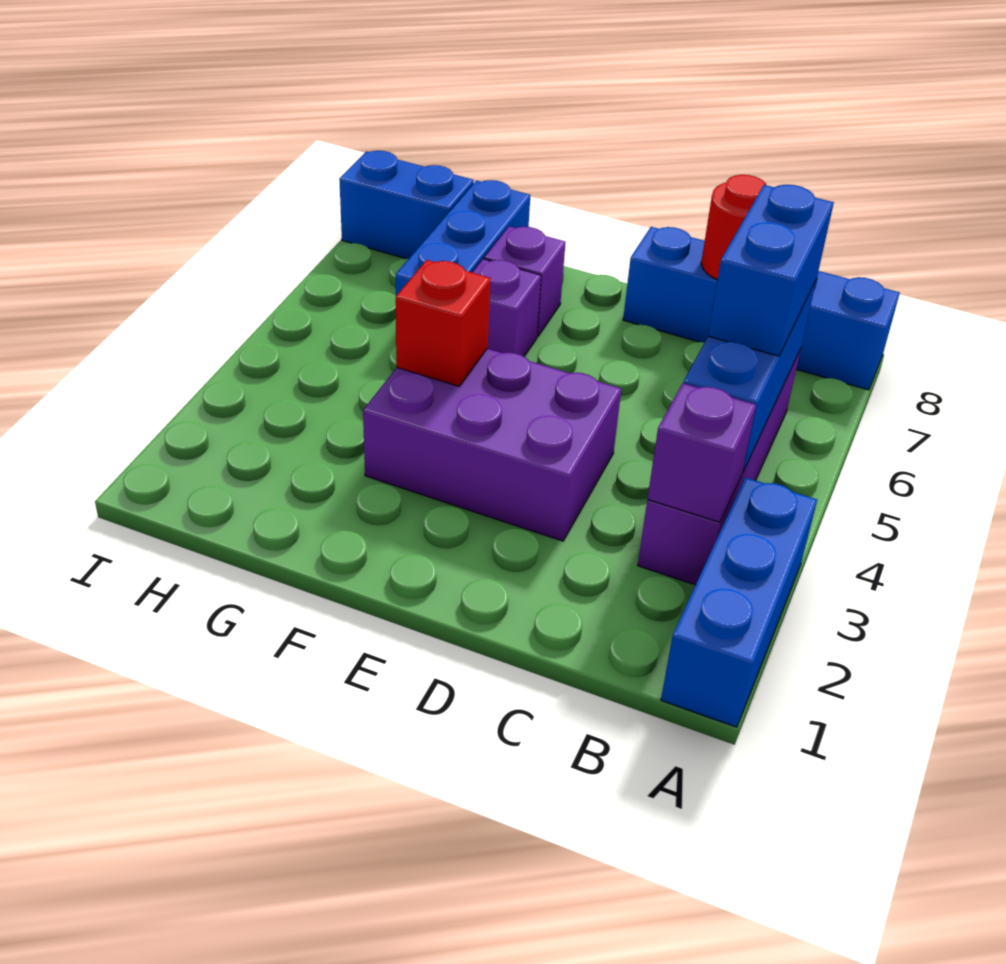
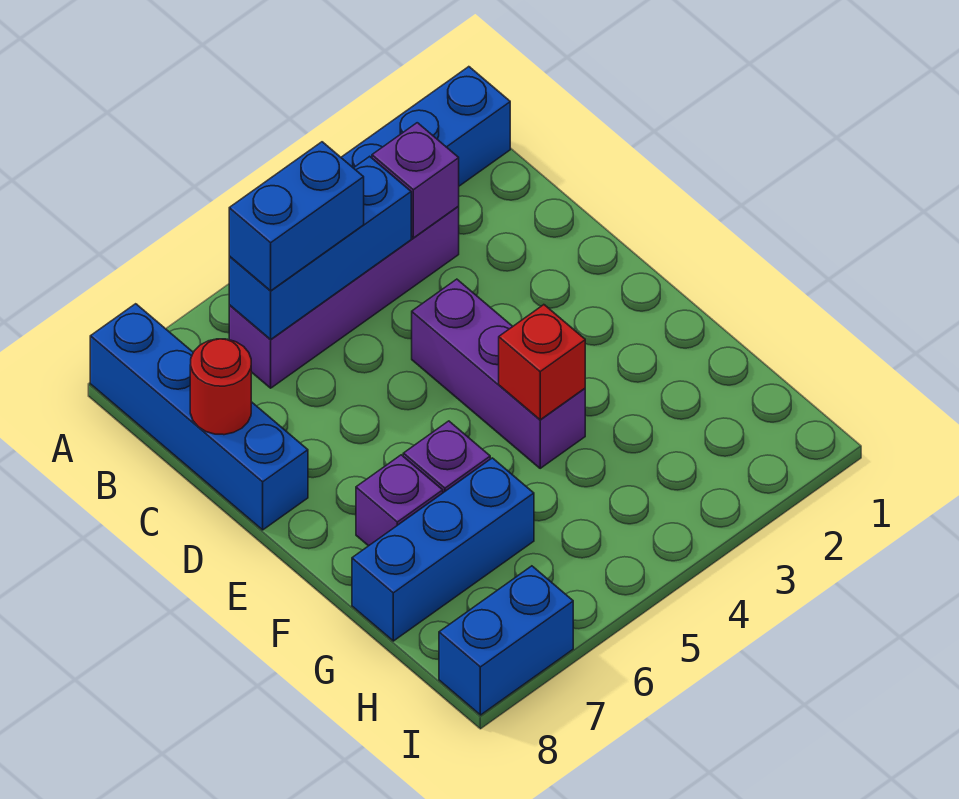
purple 2x3 brick [363,349,621,541] -> purple 1x3 brick [412,279,585,468]
blue 1x2 brick [339,151,474,259] -> blue 1x2 brick turned to [439,566,573,715]

